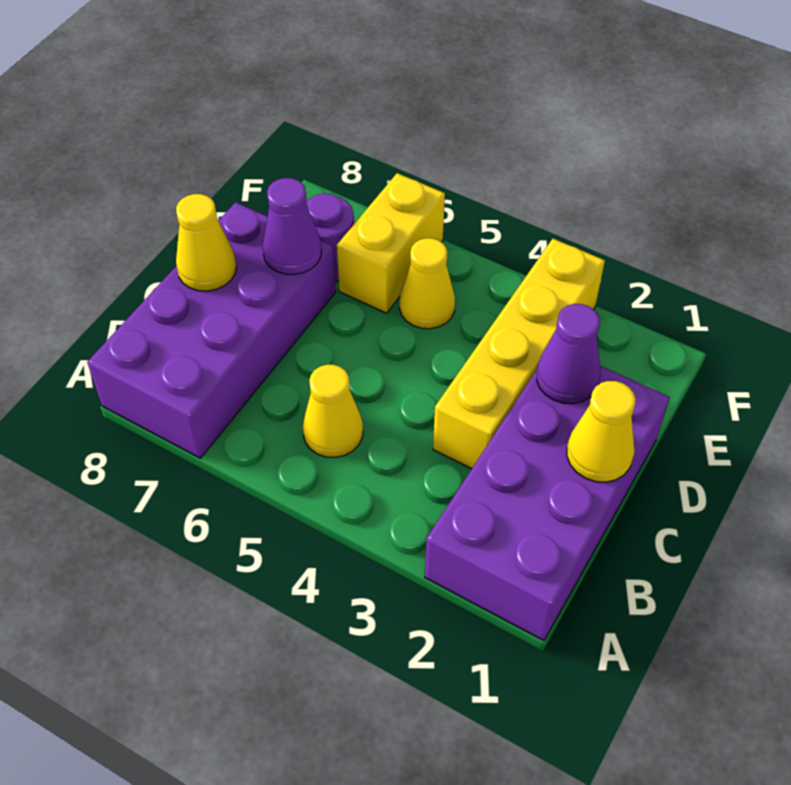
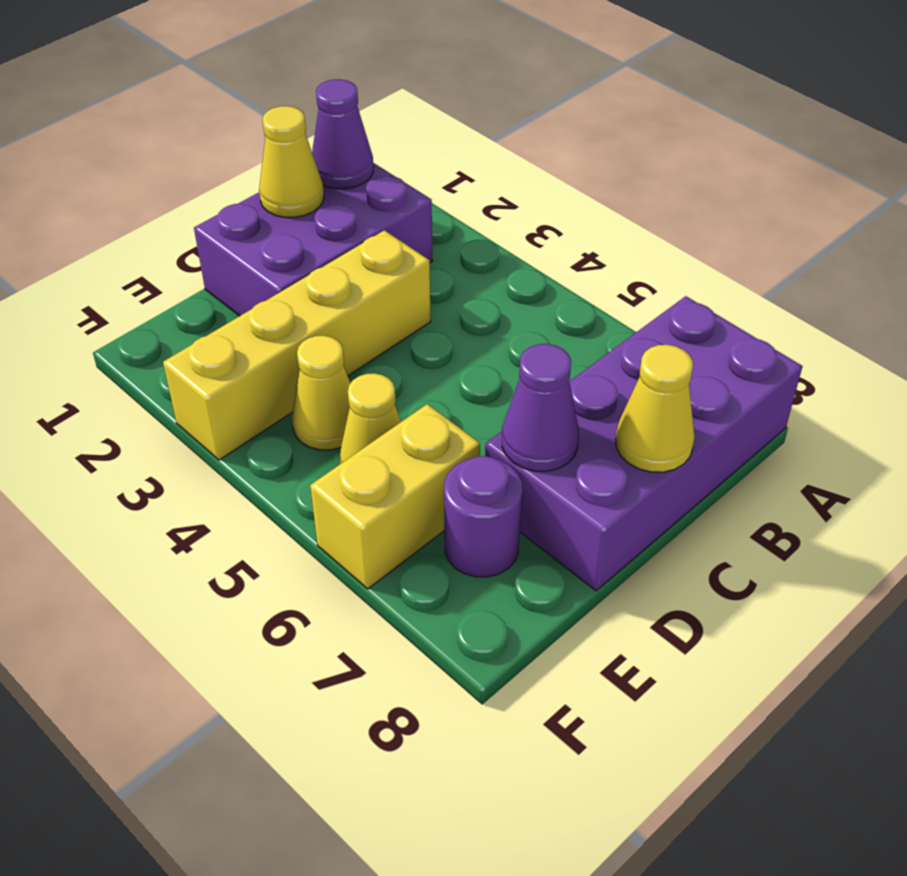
purple 2x4 brick [425,366,670,641] -> purple 2x3 brick [194,163,433,316]
yellow 1x1 cone [303,365,363,458] -> yellow 1x1 cone moved to [292,336,350,450]
purple 1x1 cone [537,304,601,404] -> purple 1x1 cone moved to [312,79,374,189]

